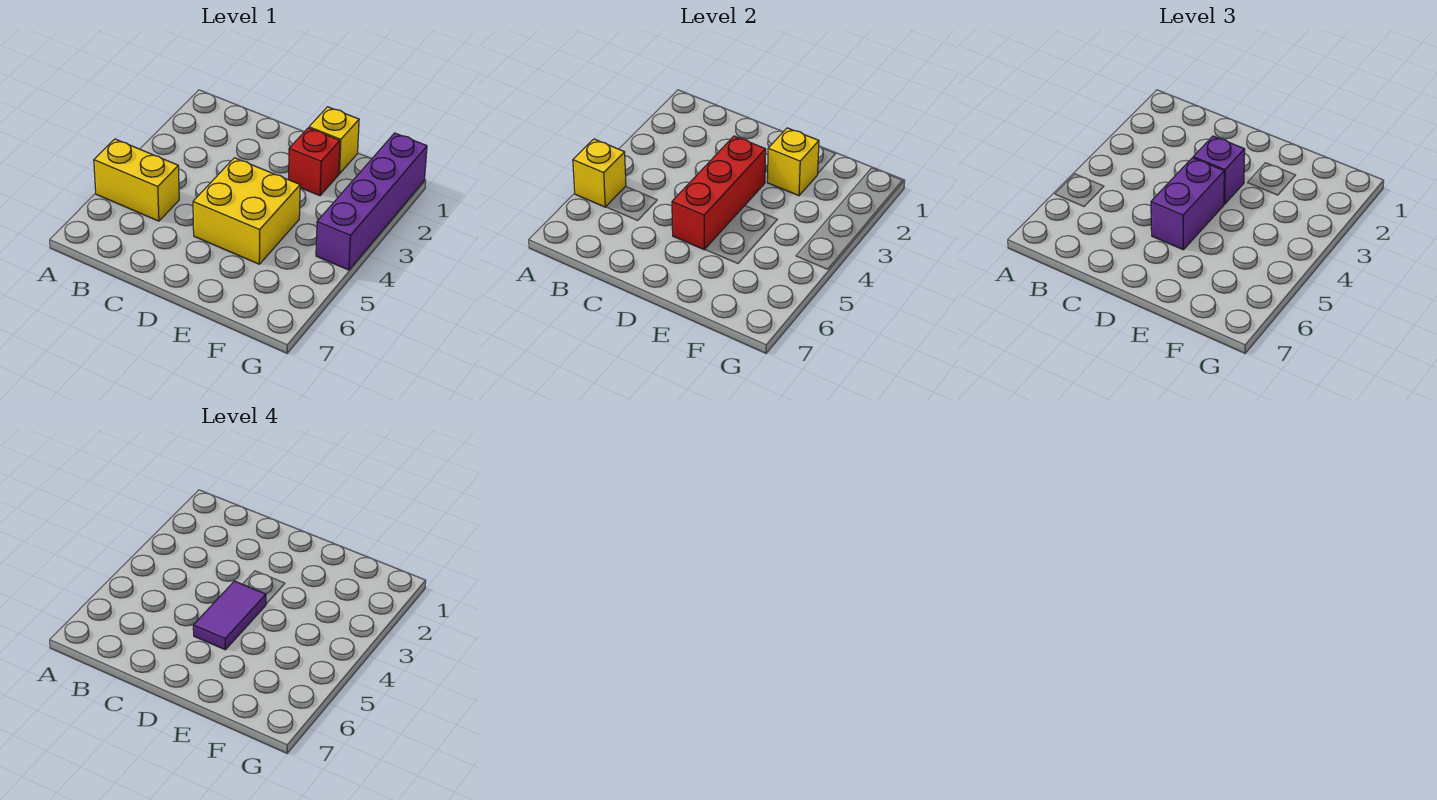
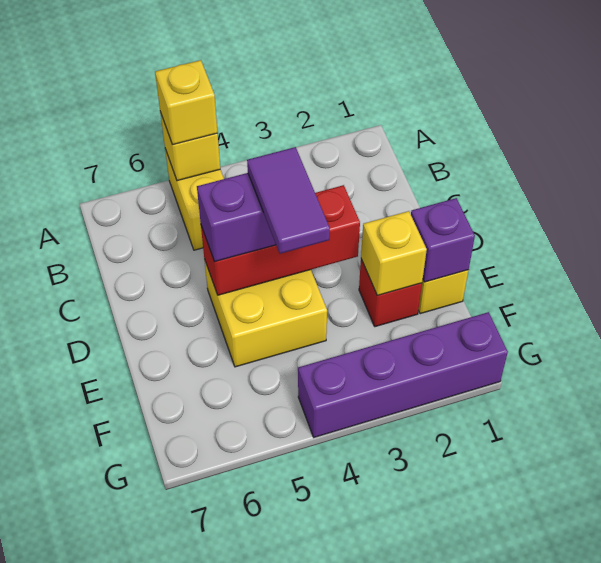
none -> yellow 1x1 brick [155,60,218,145]
purple 1x1 brick [1193,136,1245,204] -> purple 1x1 brick moved to [411,198,475,282]
purple 1x2 tile [193,581,266,650] -> purple 1x2 tile turned to [247,147,330,254]

